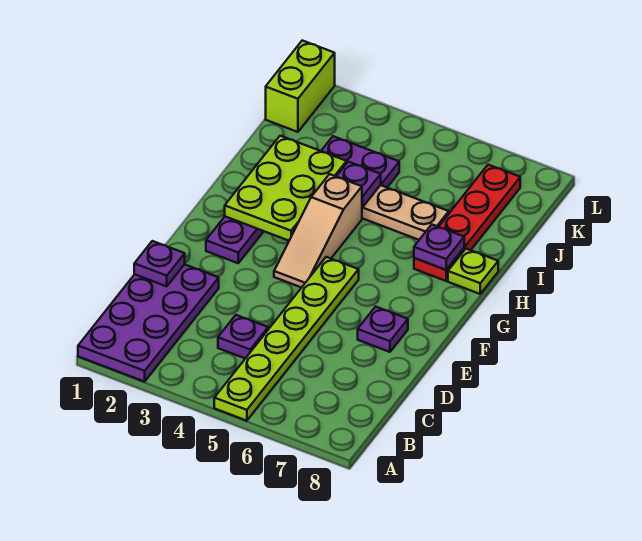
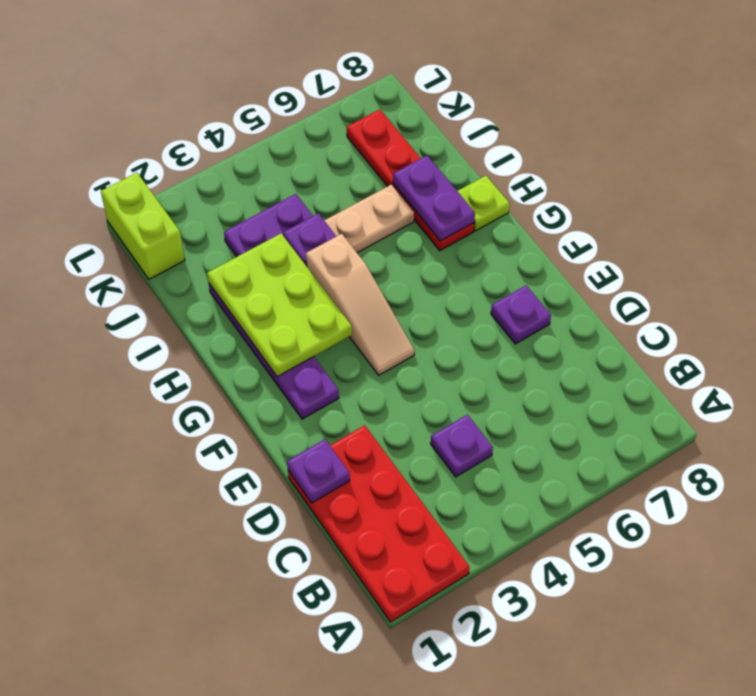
purple 2x4 plate [78,264,219,382] -> red 2x4 plate [288,425,469,622]
lime 1x6 plate [214,257,359,421] -> none
purple 1x1 plate [414,225,464,270] -> purple 1x2 plate [393,156,475,241]

